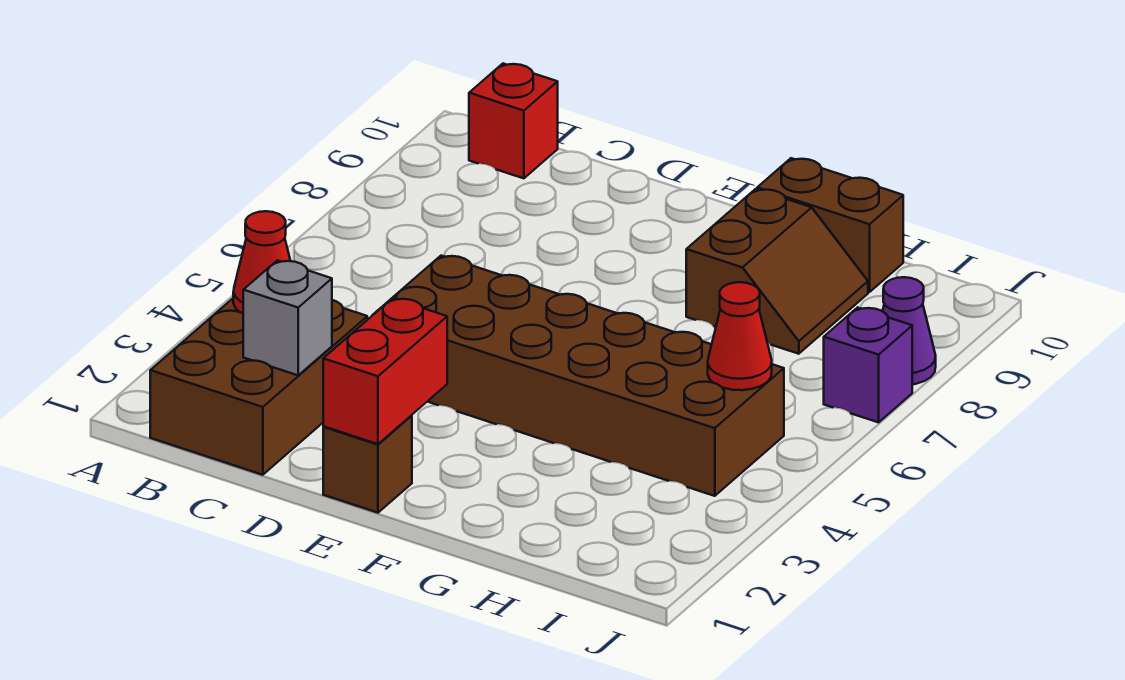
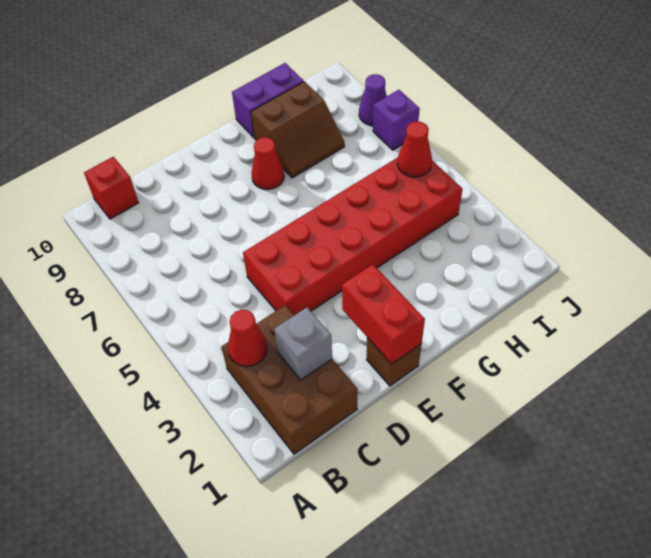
brown 2x6 brick [372,256,784,496] -> red 2x6 brick [243,158,462,315]
none -> red 1x1 cone [252,137,284,190]
brown 2x2 slope [686,189,868,354] -> brown 2x2 slope turned to [251,81,345,178]
brown 1x2 brick [757,158,903,292] -> purple 1x2 brick [232,63,304,137]

